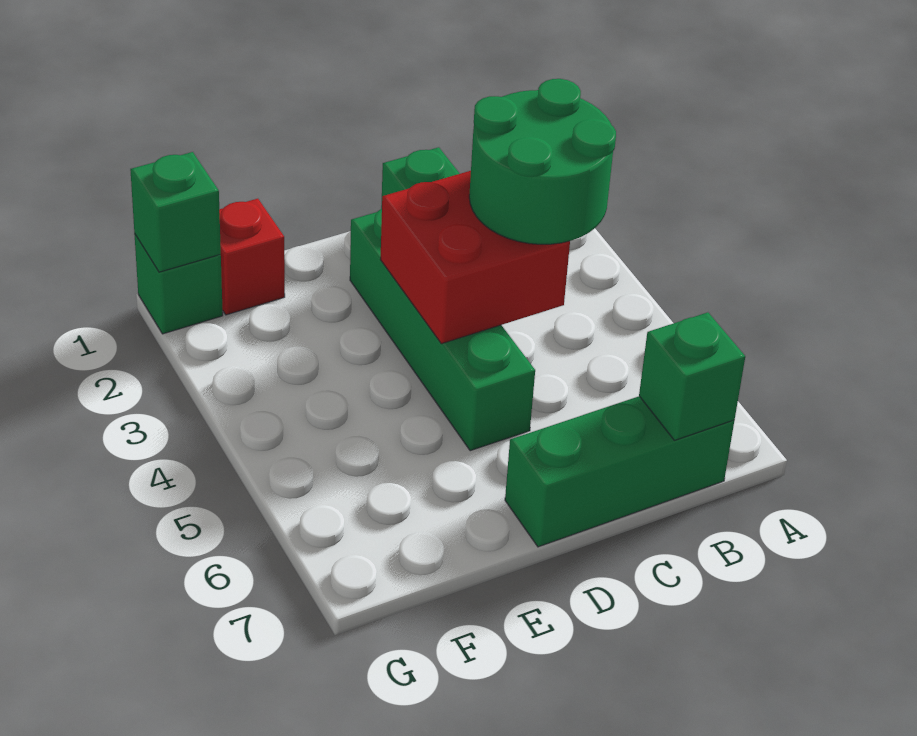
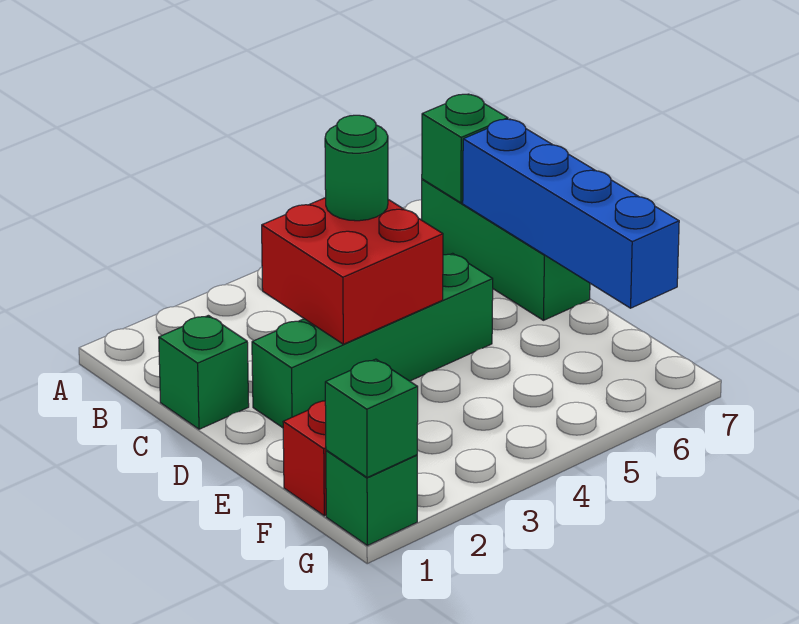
green 2x2 round brick [469,79,616,244] -> green 1x1 round brick [325,115,388,221]
none -> blue 1x4 brick [463,119,679,308]

